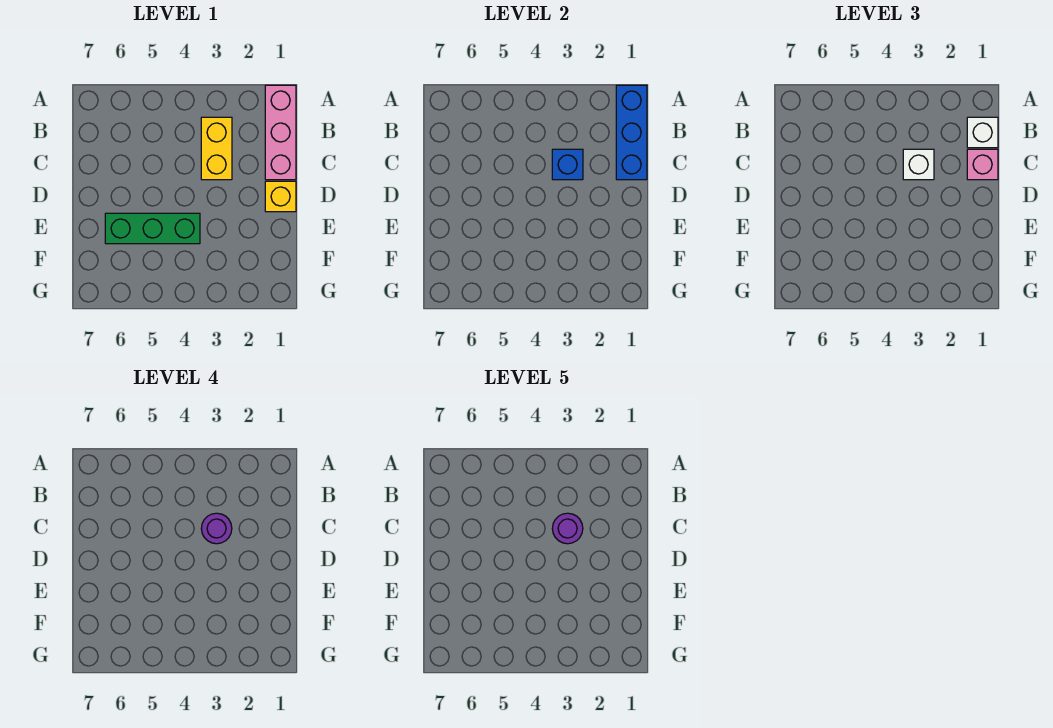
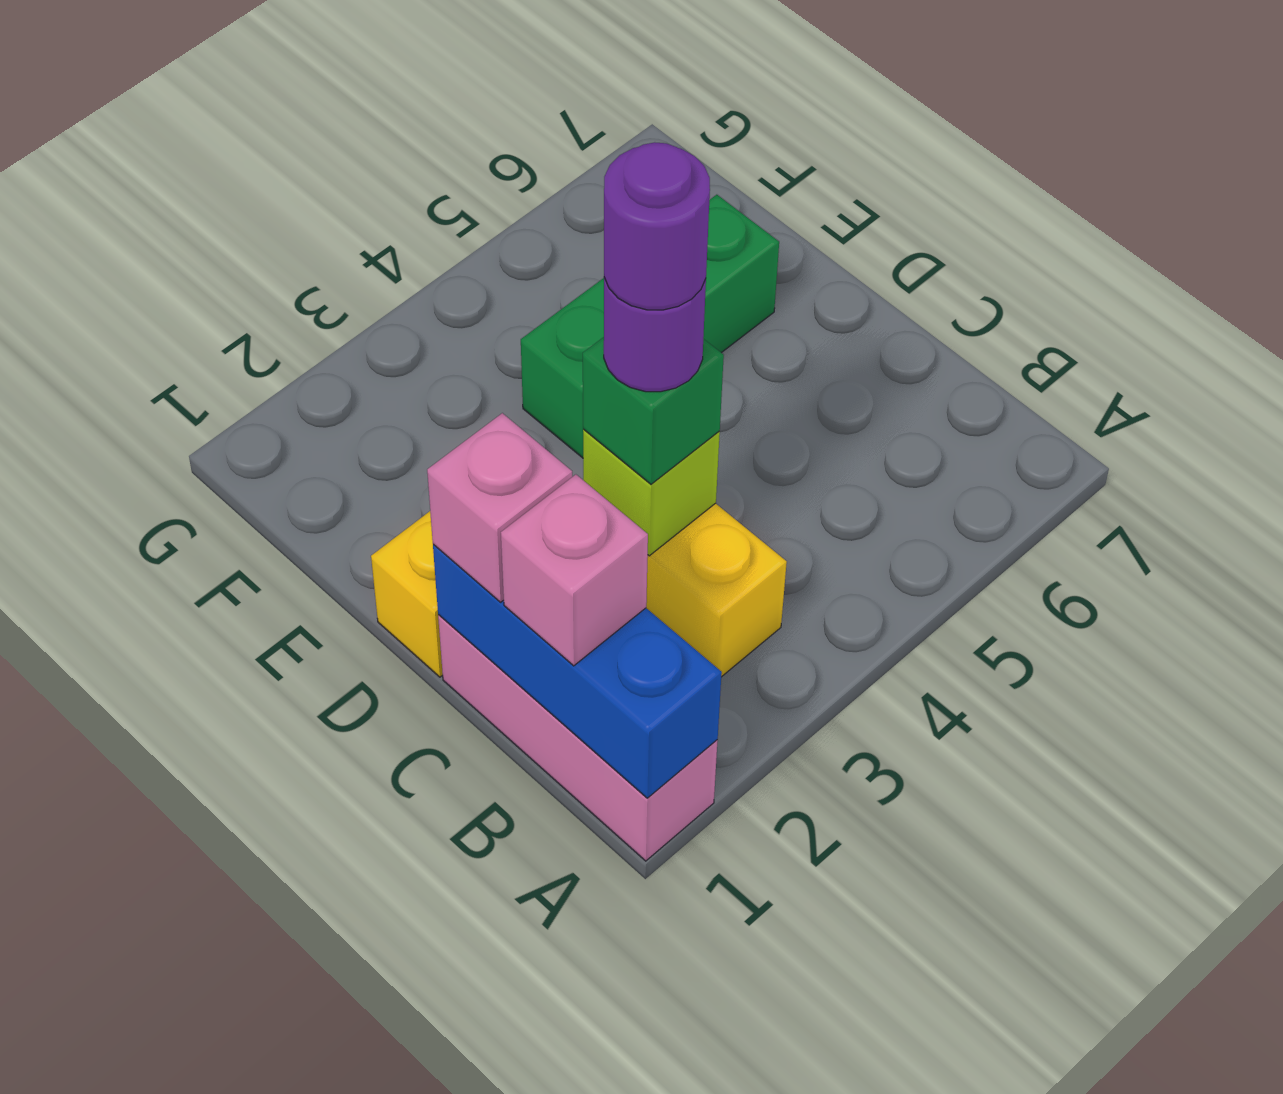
white 1x1 brick [967,117,998,148] -> pink 1x1 brick [501,475,648,666]
blue 1x1 brick [552,149,583,180] -> lime 1x1 brick [583,429,720,556]
white 1x1 brick [903,149,934,180] -> green 1x1 brick [583,337,724,484]

